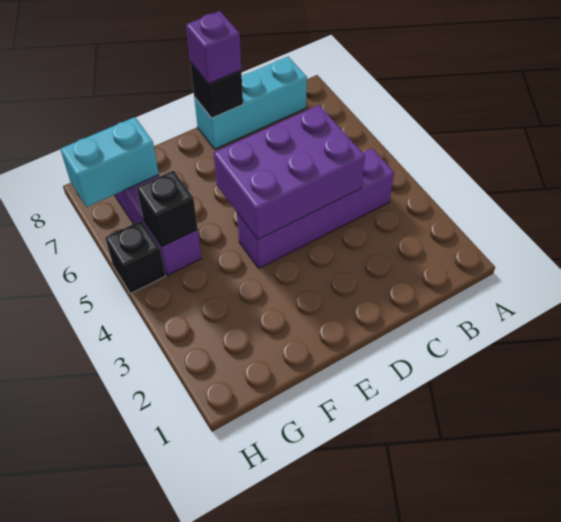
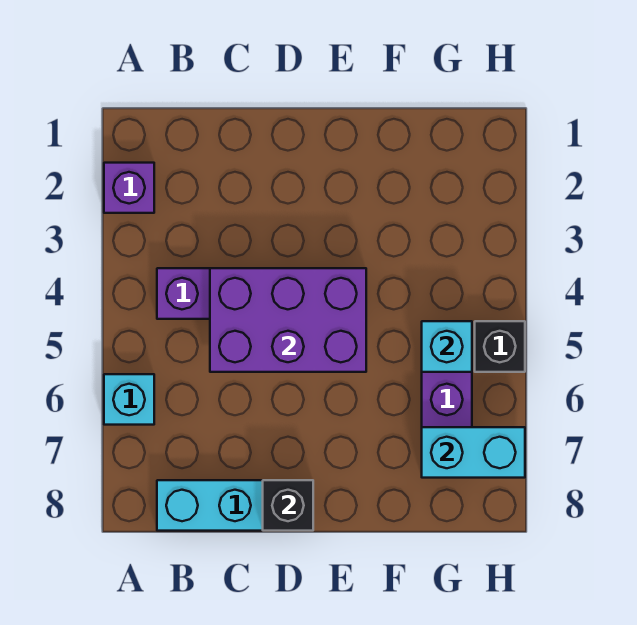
none -> cyan 1x1 brick [104,374,154,425]
purple 1x1 brick [186,11,241,84] -> purple 1x1 brick moved to [104,163,154,213]
black 1x1 brick [137,171,198,247] -> cyan 1x1 brick [422,321,472,372]

